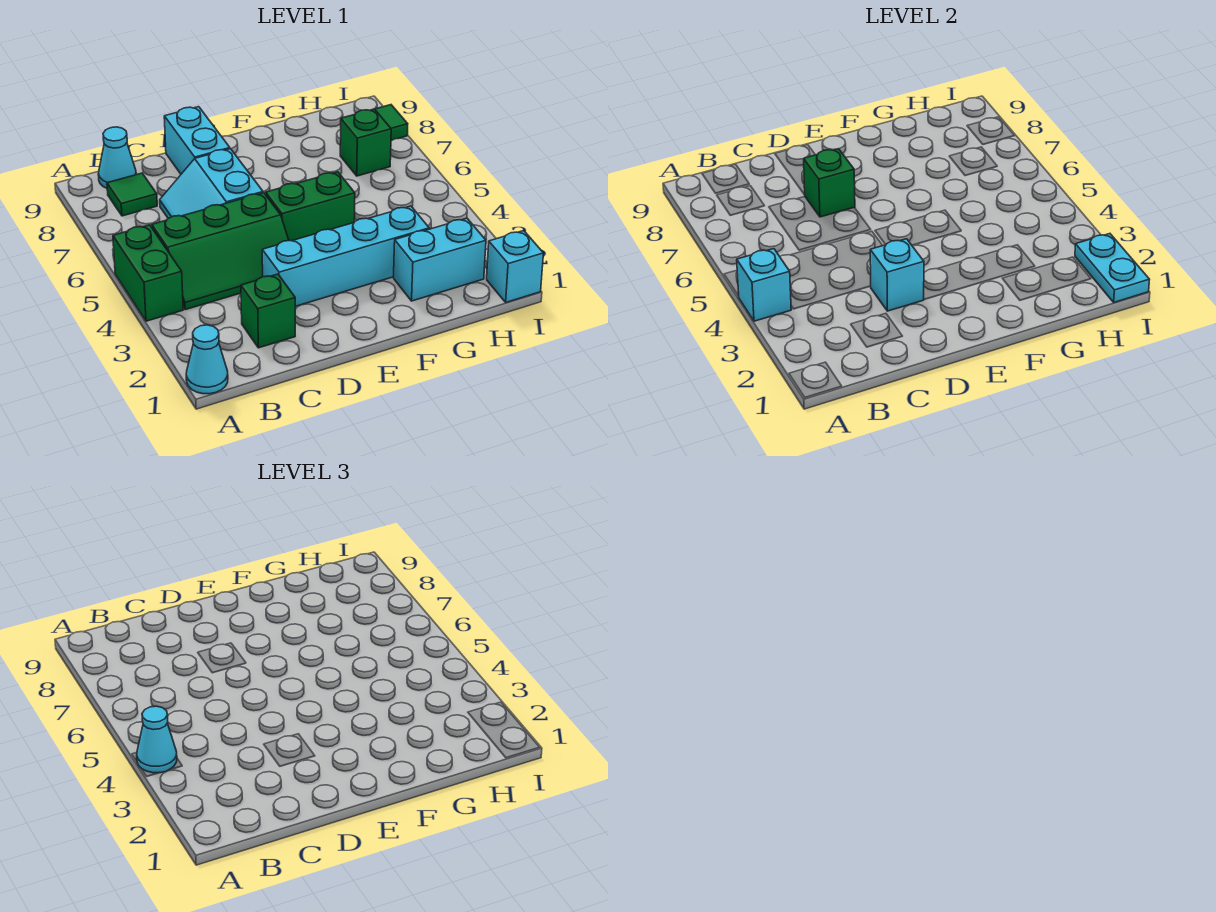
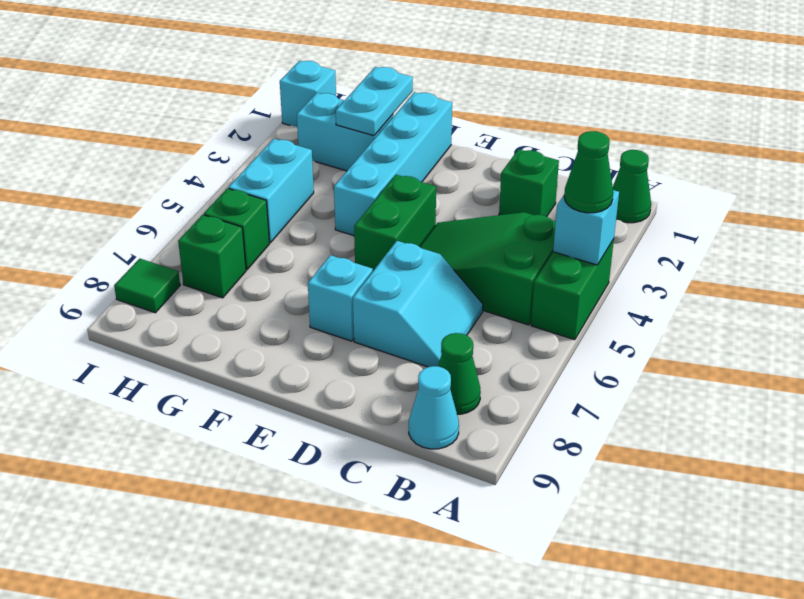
cyan 1x1 cone [186,325,228,394] -> green 1x1 cone [613,150,651,223]
cyan 1x1 cone [137,706,177,773] -> green 1x1 cone [564,131,613,213]
green 2x3 slope [152,193,289,310] -> green 2x3 slope turned to [420,212,556,325]
green 1x1 tile [107,173,157,216] -> green 1x1 cone [438,333,481,414]
cyan 1x4 brick [262,206,429,306] -> cyan 1x4 brick turned to [334,92,452,236]
cyan 1x1 brick [870,239,924,311] -> cyan 1x1 brick moved to [308,255,373,341]
green 1x1 brick [804,149,855,217] -> green 1x1 brick moved to [204,188,269,270]
cyan 1x2 brick [164,107,230,174] -> cyan 1x2 brick moved to [228,139,314,243]
green 1x2 brick [266,172,355,241] -> green 1x2 brick turned to [354,175,436,271]
cyan 1x2 plate [1075,234,1150,302] -> cyan 1x2 plate moved to [336,67,413,136]

